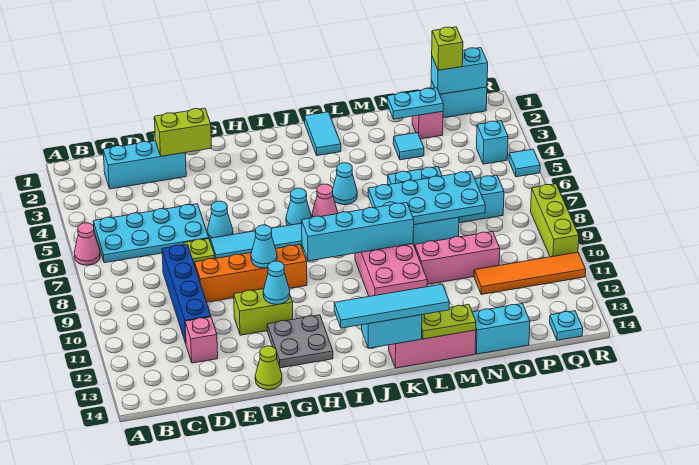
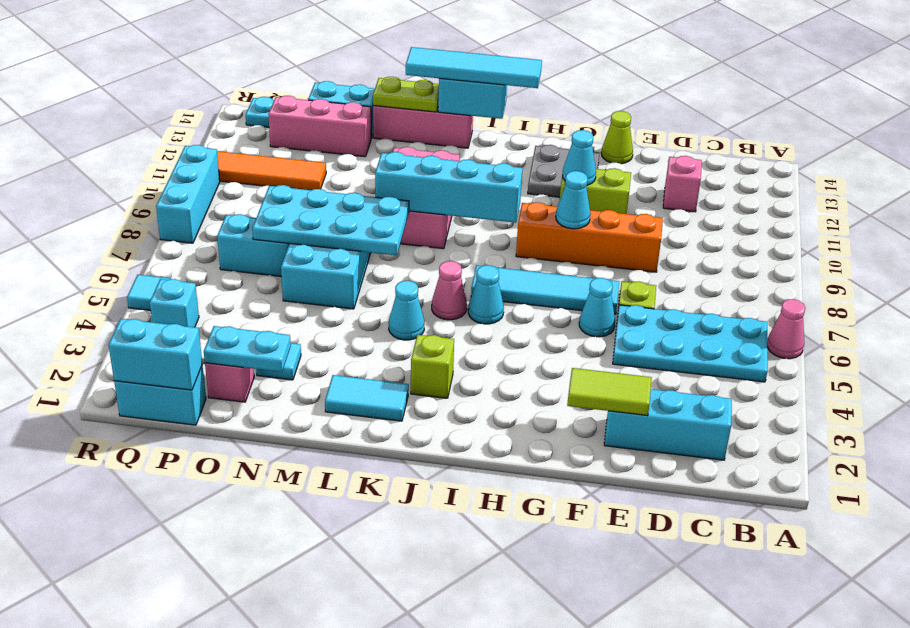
blue 1x4 brick [162,244,211,343] -> none
lime 1x2 brick [154,108,212,156] -> lime 1x2 tile [567,368,652,416]
cyan 1x2 tile [305,112,341,156] -> cyan 1x2 tile turned to [325,375,409,421]
pink 1x3 brick [415,232,500,284] -> pink 1x3 brick moved to [268,96,371,157]
lime 1x1 brick [432,27,463,70] -> lime 1x1 brick moved to [411,335,454,398]
lime 1x3 brick [531,184,579,257] -> cyan 1x3 brick [156,145,220,243]

